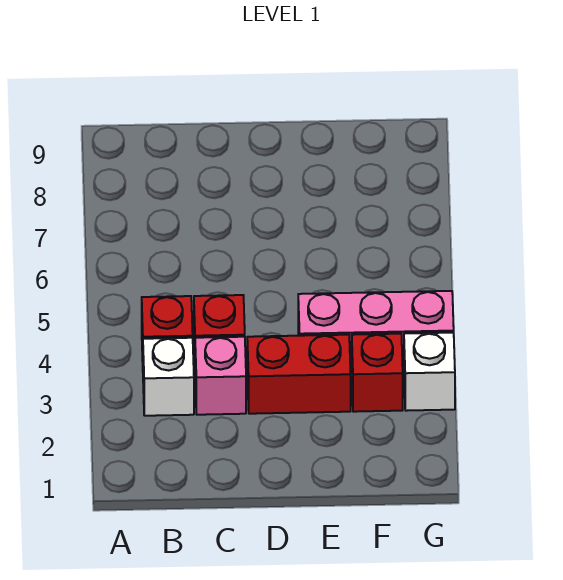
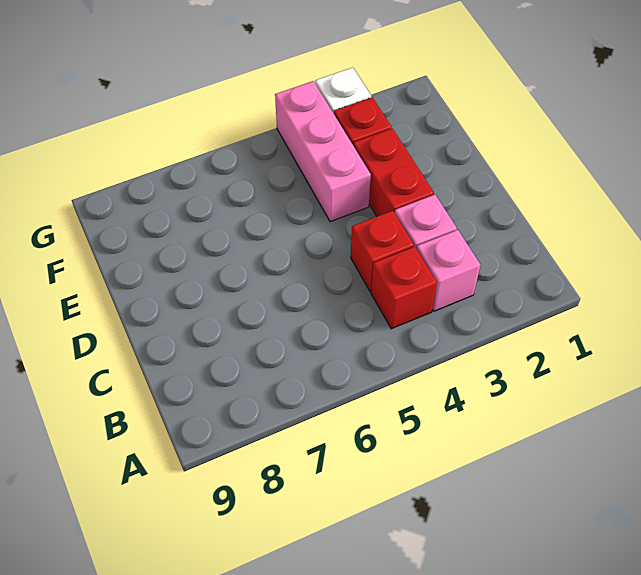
white 1x1 brick [143,338,194,416] -> pink 1x1 brick [417,230,481,311]

